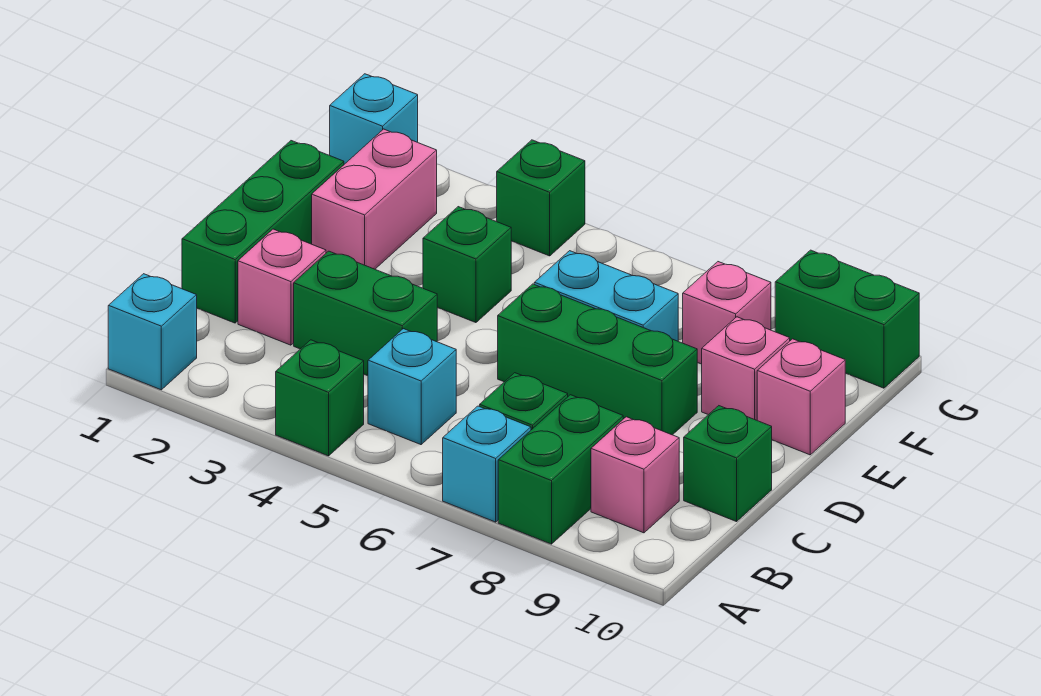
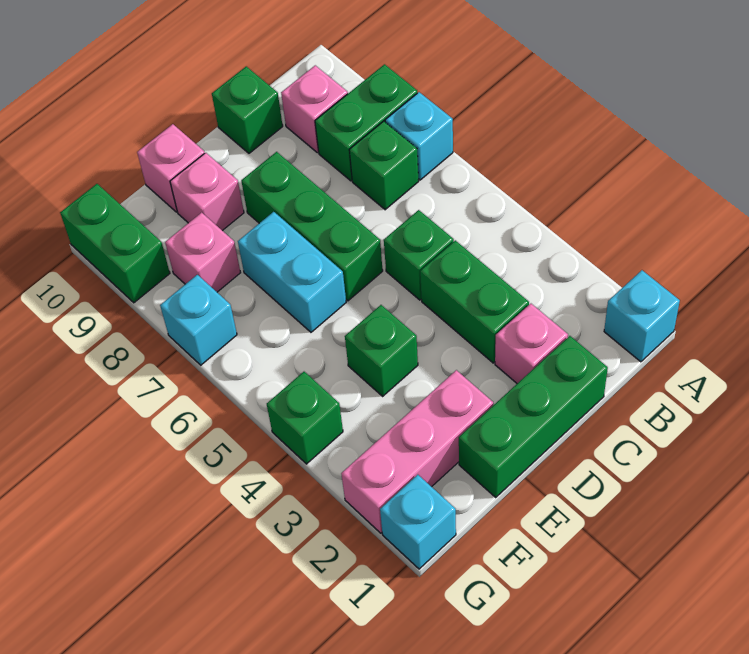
green 1x1 brick [276,340,364,456] -> green 1x1 brick moved to [384,210,454,300]
cyan 1x1 brick [368,329,456,445] -> cyan 1x1 brick moved to [160,275,237,365]
pink 1x2 brick [312,129,437,269] -> pink 1x3 brick [341,370,493,533]

